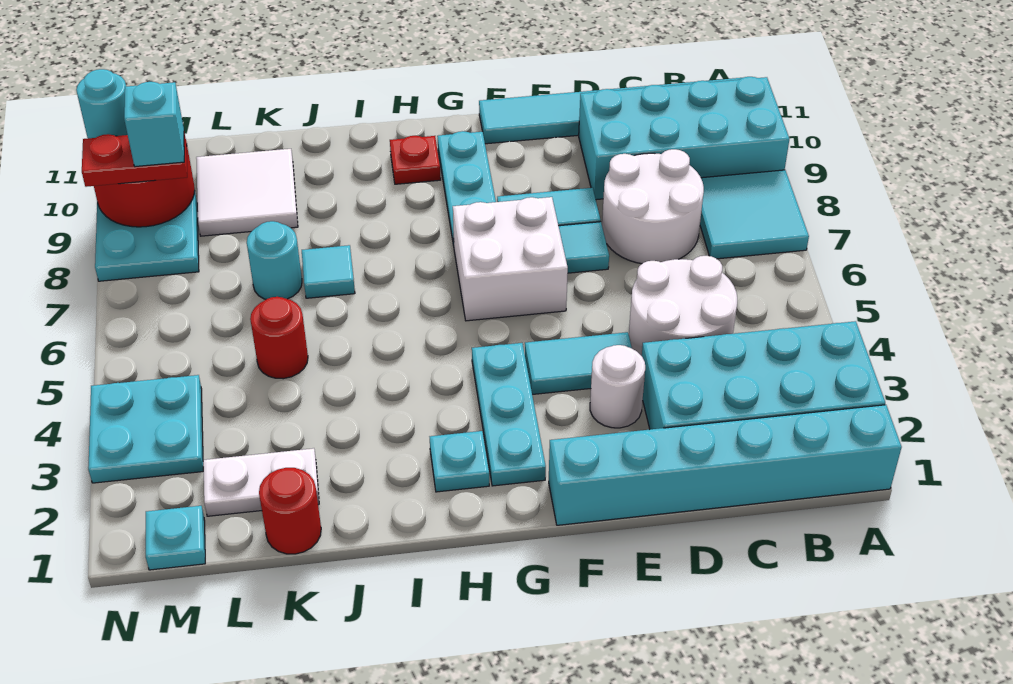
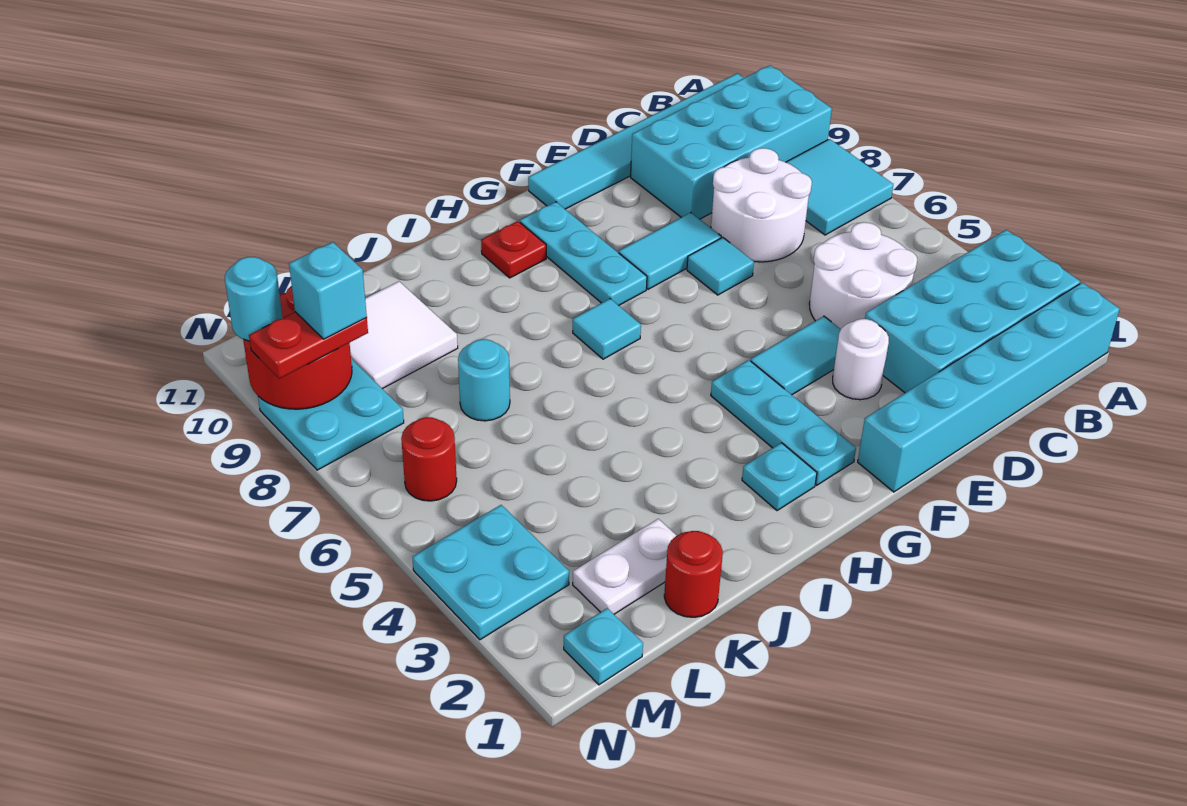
white 2x2 brick [453,197,568,321] -> none
cyan 1x1 tile [302,245,355,298] -> cyan 1x1 tile moved to [573,299,641,359]
red 1x1 round brick [250,297,308,379] -> red 1x1 round brick moved to [401,417,457,501]

